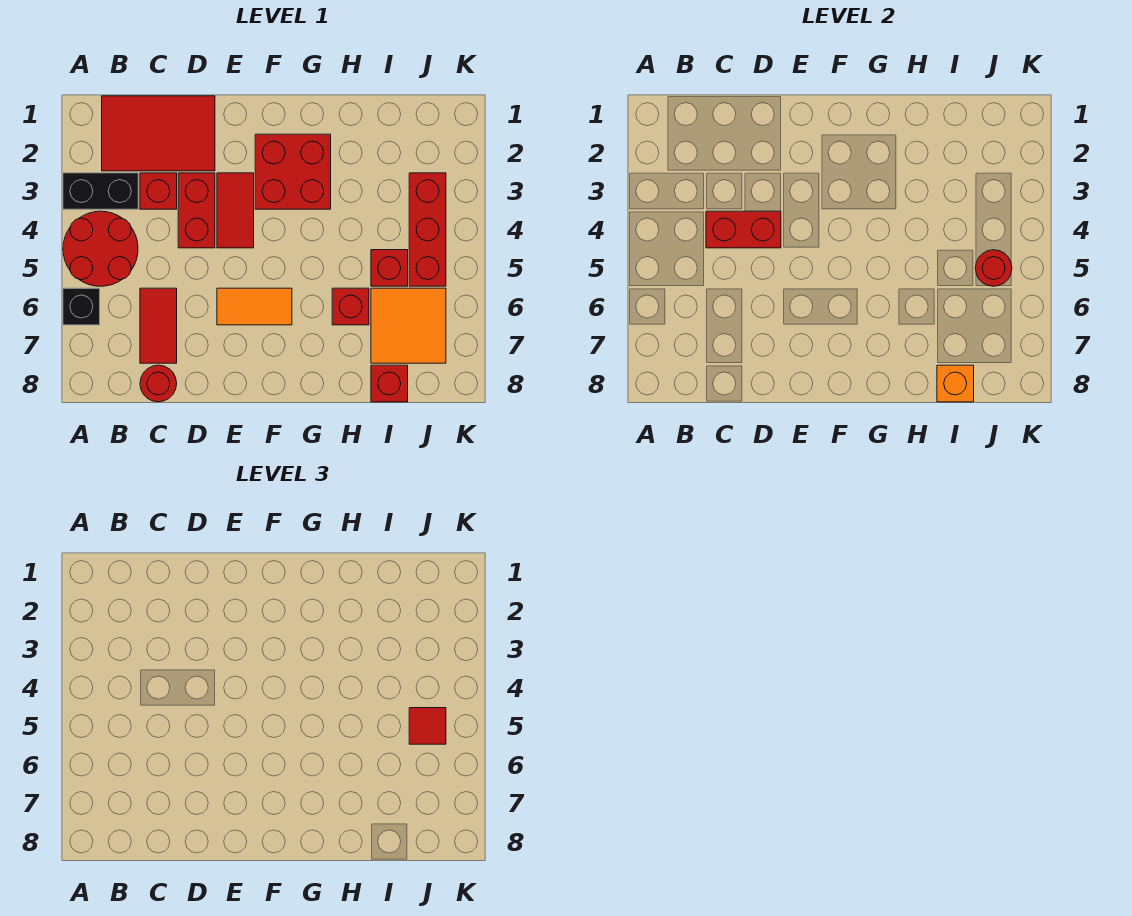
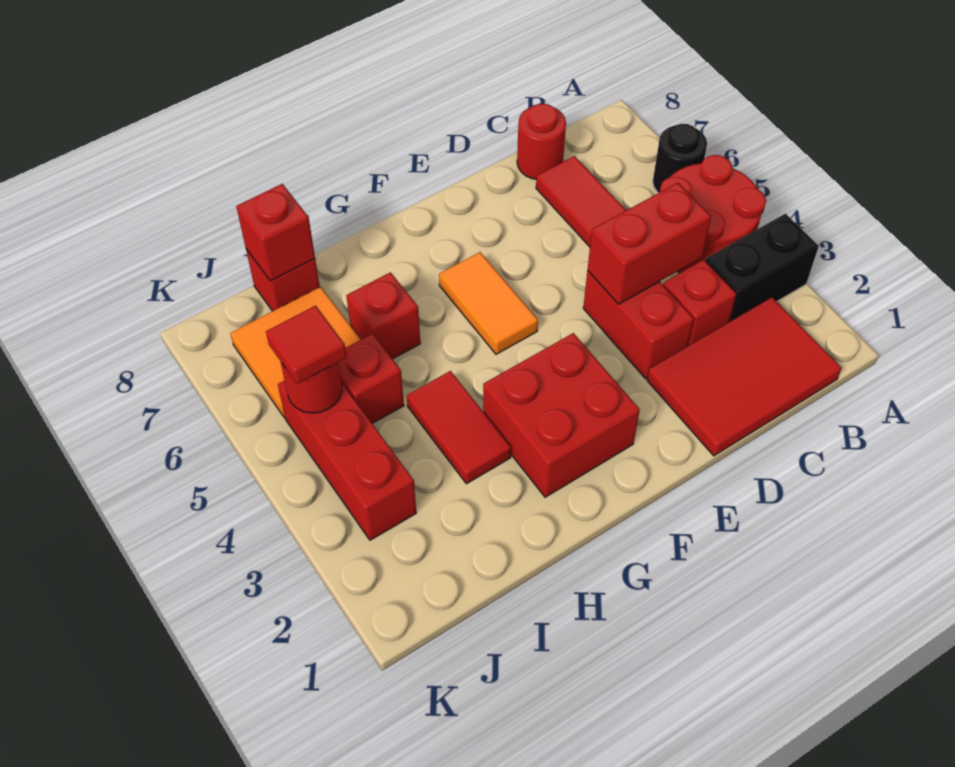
black 1x1 brick [63,288,100,325] -> black 1x1 round brick [653,124,707,193]
red 1x2 tile [217,173,254,248] -> red 1x2 tile moved to [407,371,511,484]
orange 1x2 tile [217,288,292,325] -> orange 1x2 tile turned to [439,252,538,354]
orange 1x1 brick [937,365,974,402] -> red 1x1 brick [236,184,315,281]

